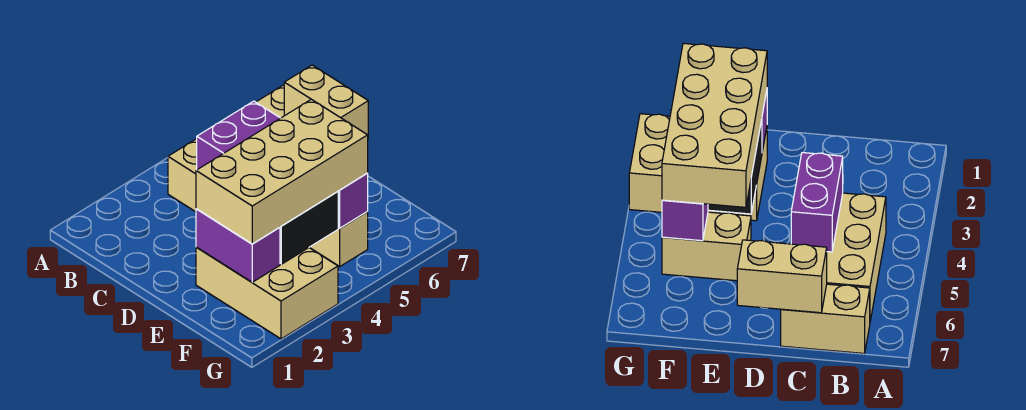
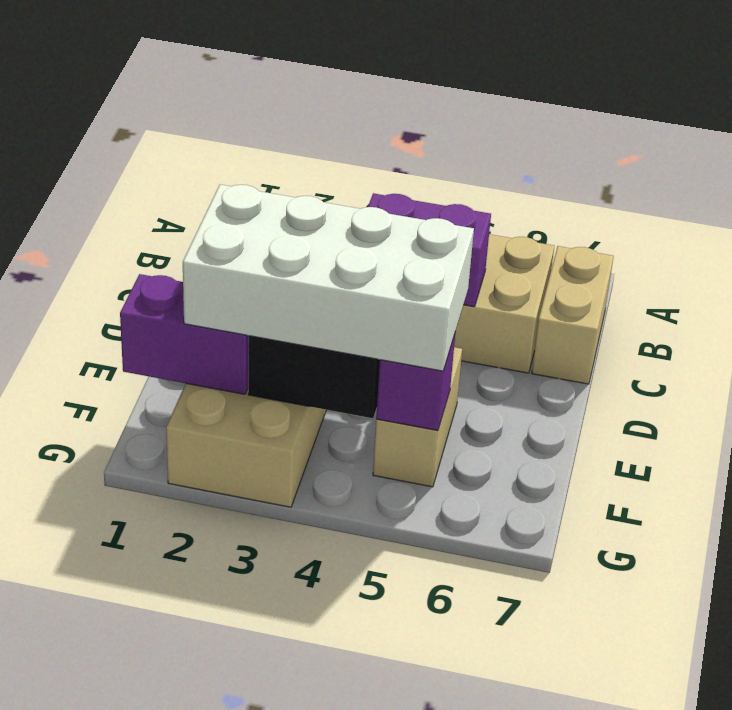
tan 1x2 brick [284,65,368,135] -> none
purple 1x2 brick [196,209,280,282] -> purple 1x2 brick turned to [120,274,249,394]
tan 2x4 brick [196,99,368,244] -> white 2x4 brick [183,185,474,371]

